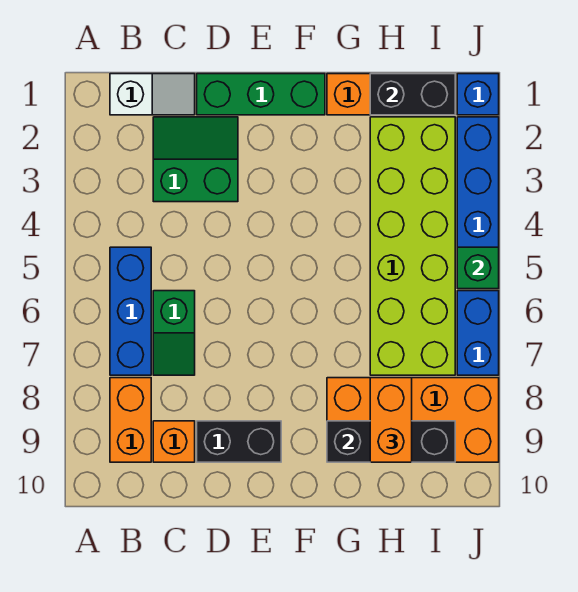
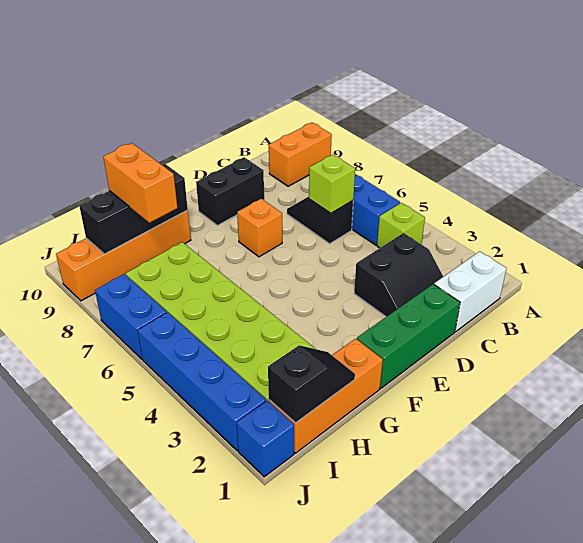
white 1x2 slope [110,74,195,115] -> white 1x2 brick [434,251,507,332]
none -> lime 1x1 brick [377,203,425,248]
orange 1x2 brick [110,378,151,462] -> orange 1x2 brick turned to [269,123,332,186]
green 2x2 slope [153,117,238,202] -> black 2x2 slope [354,233,443,317]
green 1x2 slope [153,291,195,375] -> black 1x2 slope [287,197,353,244]
none -> lime 1x1 brick [309,154,355,213]
orange 1x1 brick [153,421,195,462] -> orange 1x1 brick moved to [237,199,282,257]
orange 2x4 brick [327,378,499,462] -> orange 1x4 brick [56,210,191,301]
black 1x2 brick [370,74,455,115] -> black 1x2 slope [268,345,355,423]
green 1x1 brick [457,247,499,289] -> none

